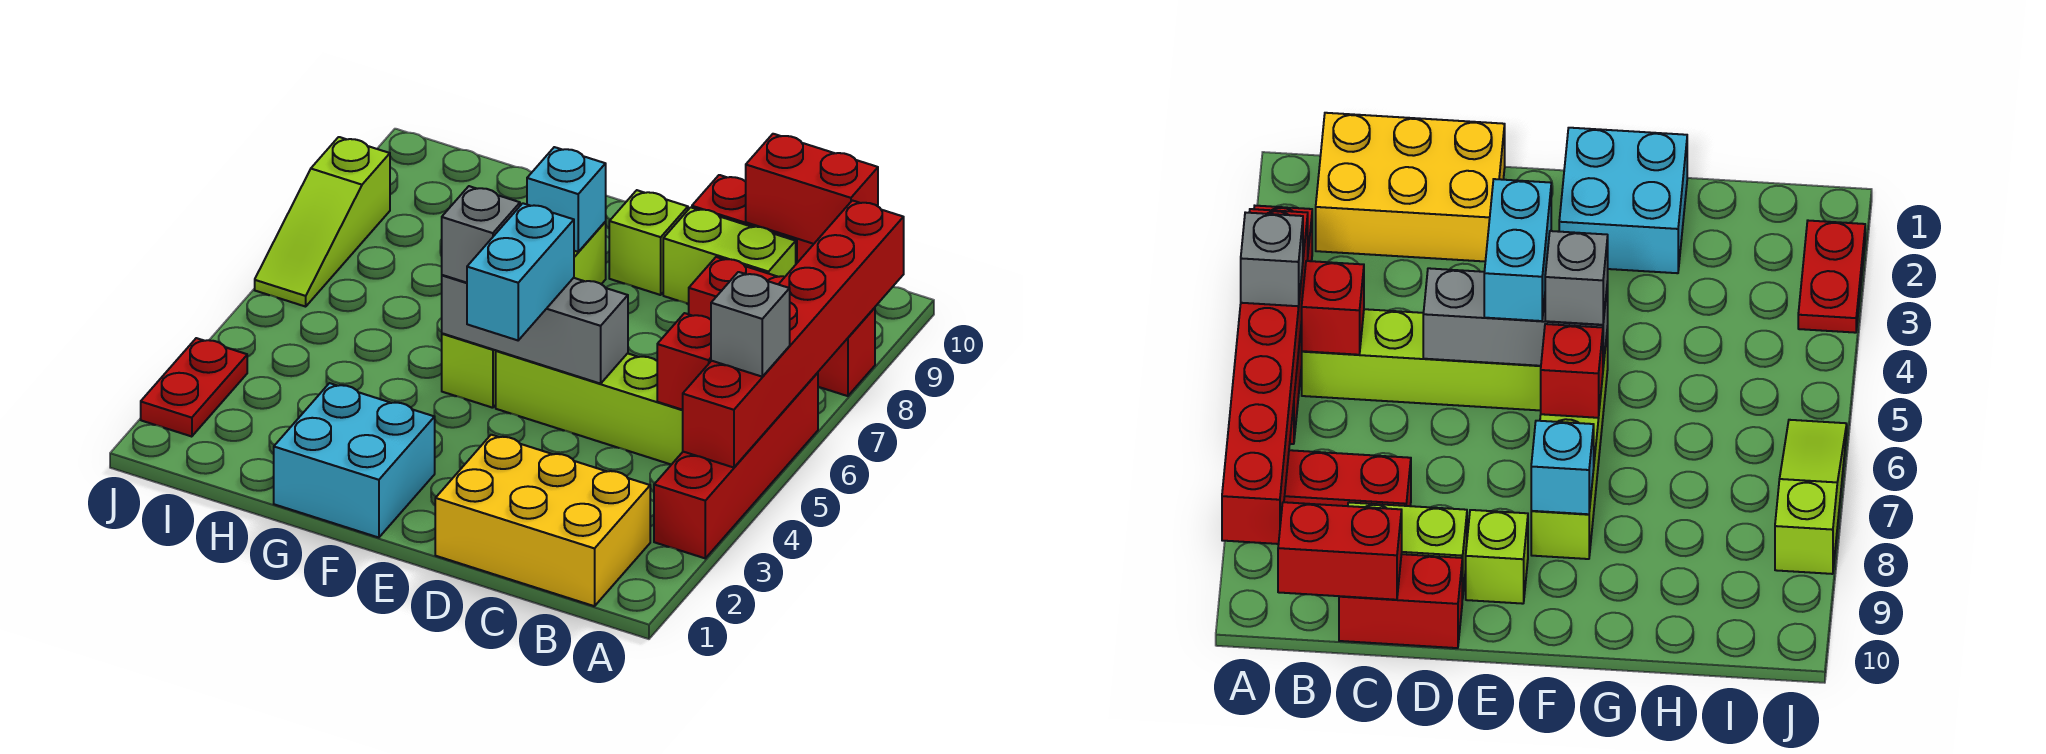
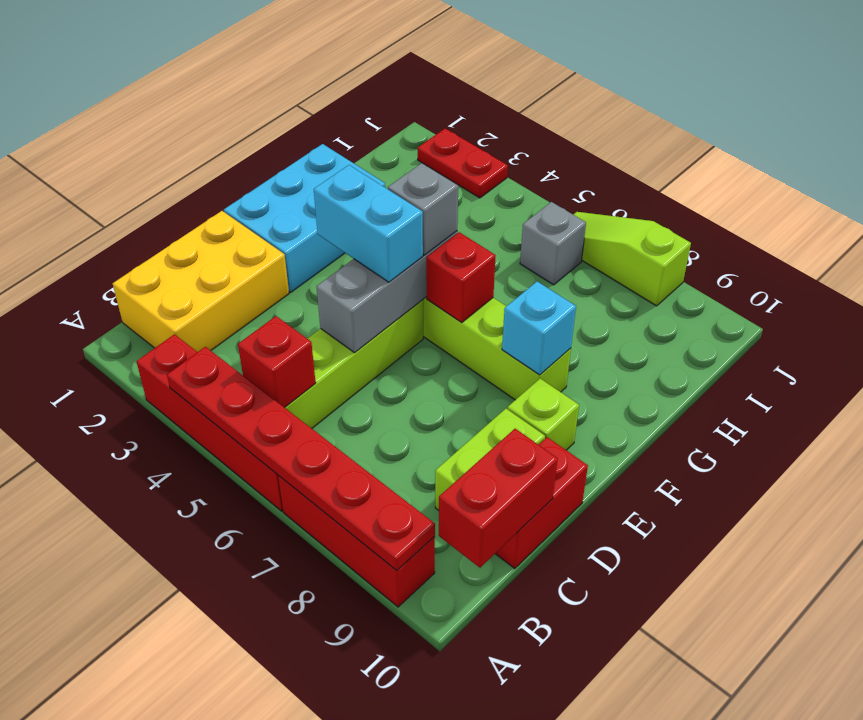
red 1x6 brick [683,200,904,468] -> red 1x6 plate [167,347,435,571]
grey 1x1 brick [711,272,790,377] -> grey 1x1 brick moved to [520,202,586,285]
red 1x3 brick [689,257,875,396] -> red 1x3 brick turned to [278,476,435,607]
cyan 2x2 brick [274,383,435,538] -> cyan 2x3 brick [224,144,385,292]

